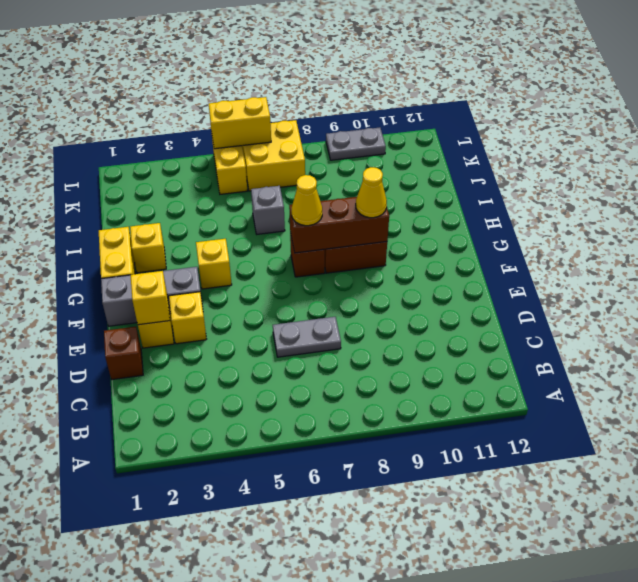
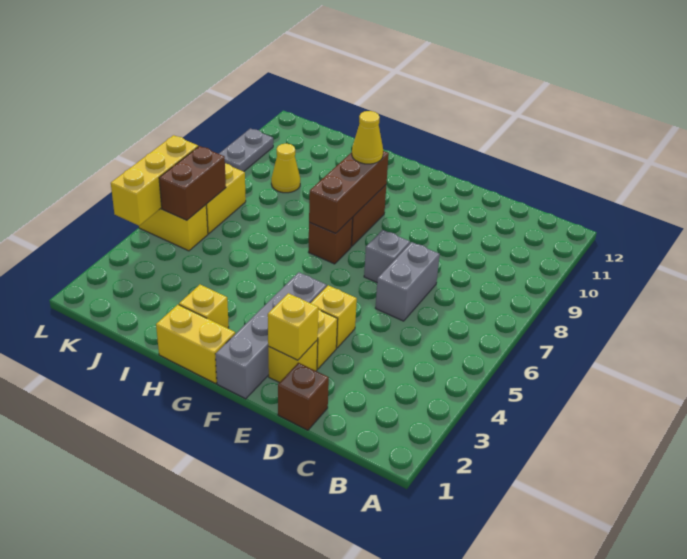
grey 1x2 plate [273,317,341,357] -> grey 1x2 brick [376,242,440,321]
grey 1x3 brick [101,267,202,326] -> grey 1x4 brick [216,272,327,399]
yellow 1x1 brick [196,239,232,289] -> yellow 1x1 brick moved to [311,285,357,348]
yellow 1x1 cone [291,175,322,226] -> yellow 1x1 cone moved to [271,144,300,193]
grey 1x1 brick [251,186,285,234] -> grey 1x1 brick moved to [364,230,410,282]
none -> brown 1x2 brick [159,146,226,220]
yellow 1x2 brick [209,97,271,149] -> yellow 1x3 brick [111,135,198,226]

